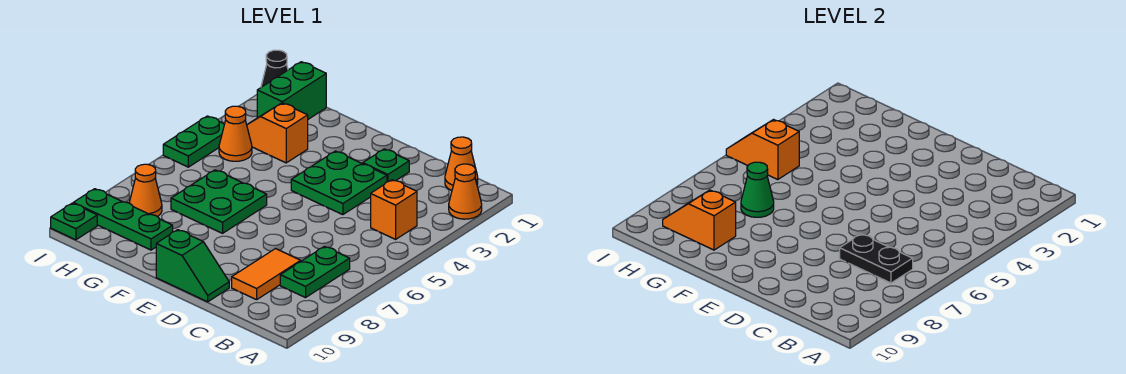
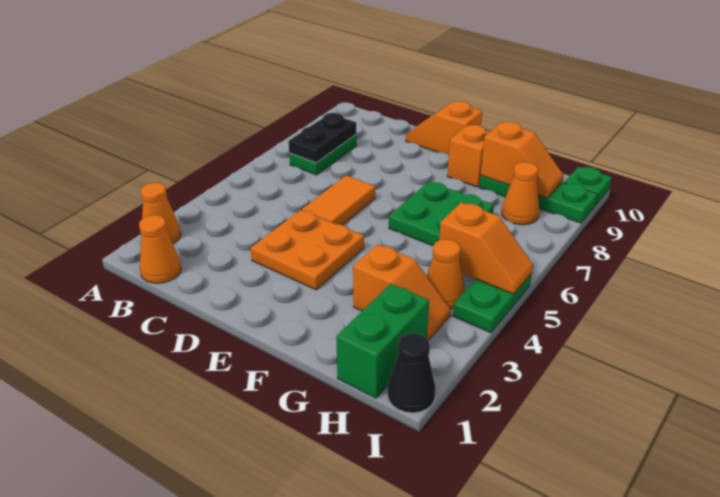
orange 1x1 brick [371,180,417,239] -> orange 1x1 brick moved to [447,125,489,187]
black 1x2 plate [840,234,913,283] -> black 1x2 plate turned to [289,113,356,163]
orange 1x2 tile [232,249,301,300] -> orange 1x2 tile moved to [302,175,375,225]
green 1x1 plate [363,149,409,182] -> none
green 2x2 plate [291,151,387,215] -> orange 2x2 plate [251,210,364,290]
green 1x2 slope [156,230,229,302] -> orange 1x2 slope [406,101,482,155]
green 1x1 cone [741,162,774,217] -> none

